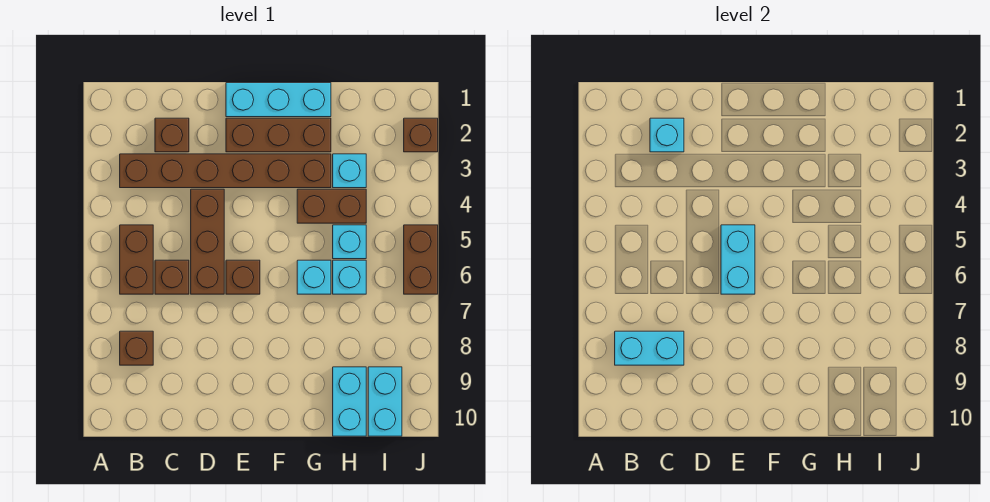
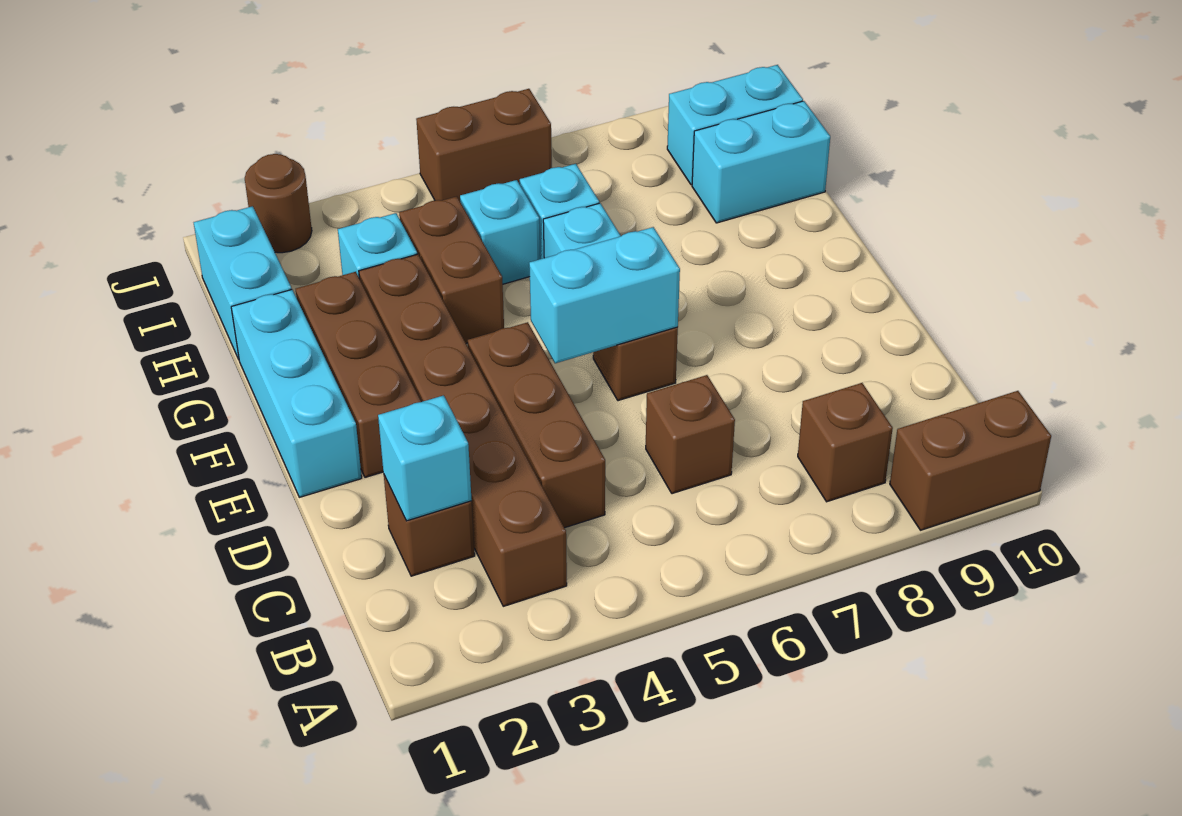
brown 1x2 brick [120,225,153,294] -> brown 1x2 brick moved to [890,391,1051,530]
cyan 1x2 brick [615,331,684,365] -> cyan 1x2 brick moved to [194,206,292,359]
brown 1x3 brick [191,189,224,294] -> brown 1x3 brick turned to [468,322,605,528]
brown 1x1 brick [404,118,438,152] -> brown 1x1 round brick [245,154,312,253]

